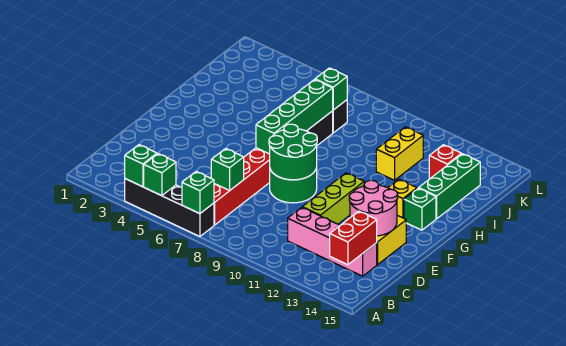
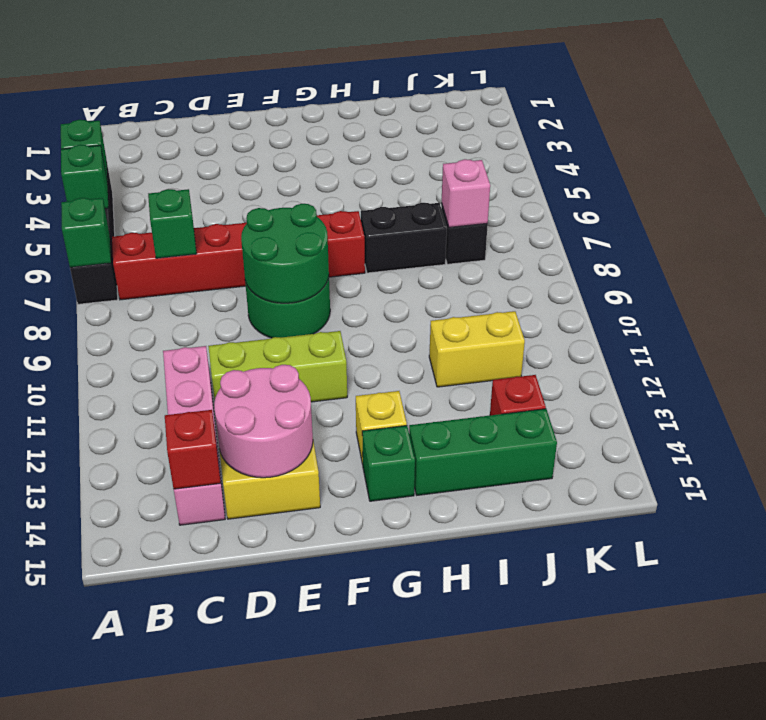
red 1x2 brick [330,211,377,265] -> red 1x1 brick [165,410,221,489]
green 1x4 brick [256,80,333,154] -> none
green 1x1 brick [315,68,347,110] -> pink 1x1 brick [442,159,490,227]

